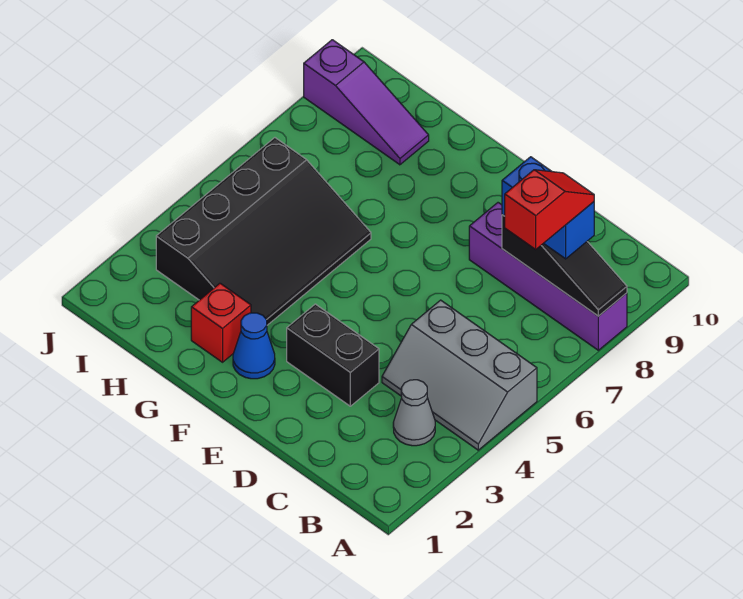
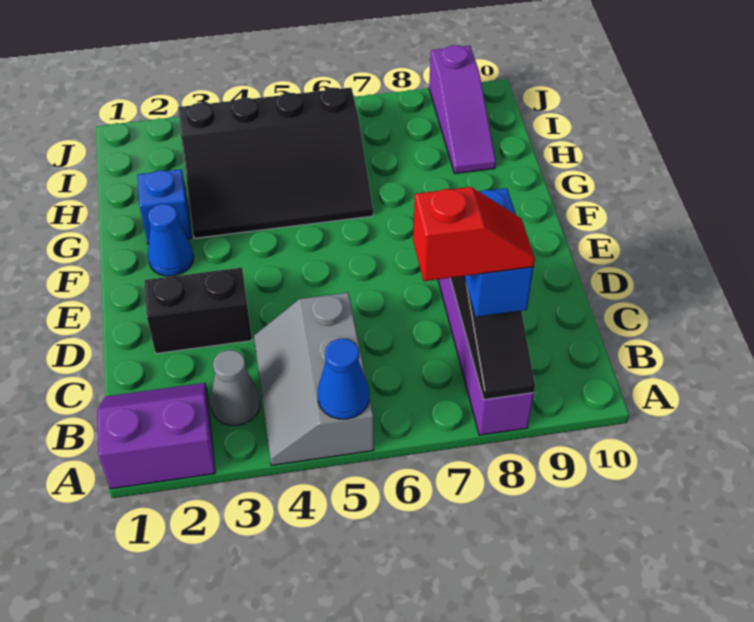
none -> purple 2x2 slope [97,383,215,489]
none -> blue 1x1 cone [318,339,369,419]
black 1x2 brick [287,304,379,406] -> black 1x2 brick turned to [144,268,252,353]
red 1x1 brick [191,283,251,362] -> blue 1x1 brick [137,169,192,244]

